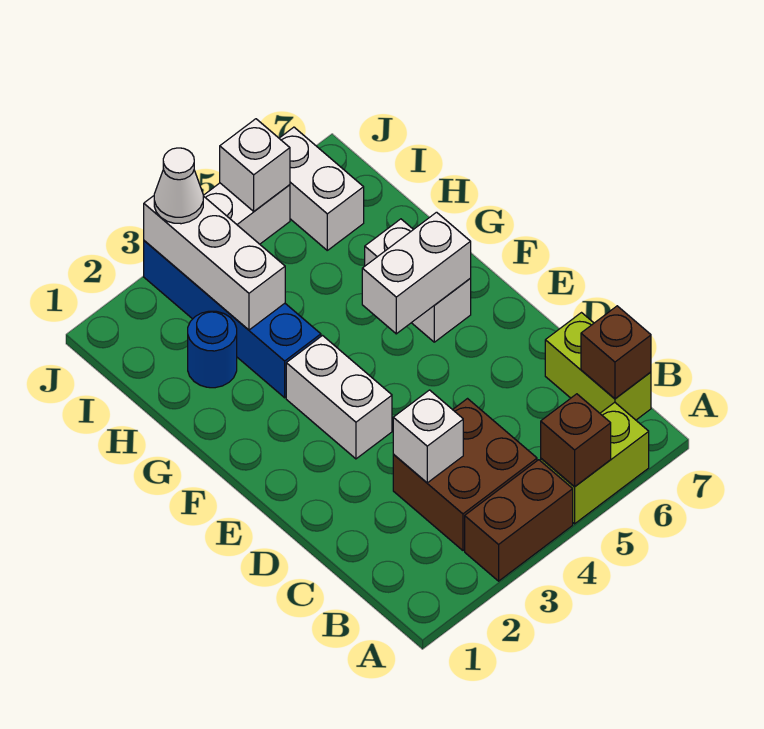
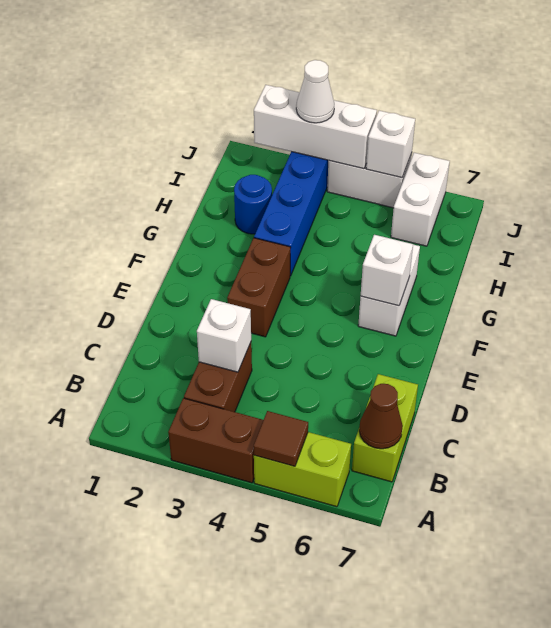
brown 1x1 brick [541,394,611,487] -> brown 1x1 tile [254,411,308,466]
brown 2x2 brick [393,399,537,550] -> brown 1x2 brick [184,343,252,412]
brown 1x1 brick [581,306,651,399] -> brown 1x1 cone [359,384,403,449]
white 1x2 brick [286,336,392,459] -> brown 1x2 brick [227,238,291,337]
white 1x2 brick [362,212,471,334] -> white 1x1 brick [361,235,413,306]
white 1x3 brick [144,196,285,330] -> white 1x3 brick turned to [254,85,377,169]

